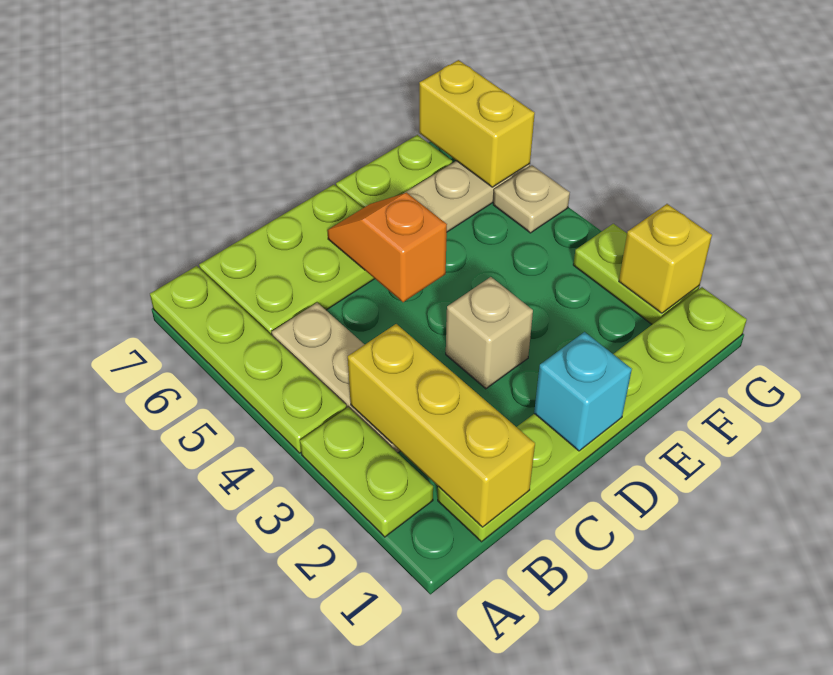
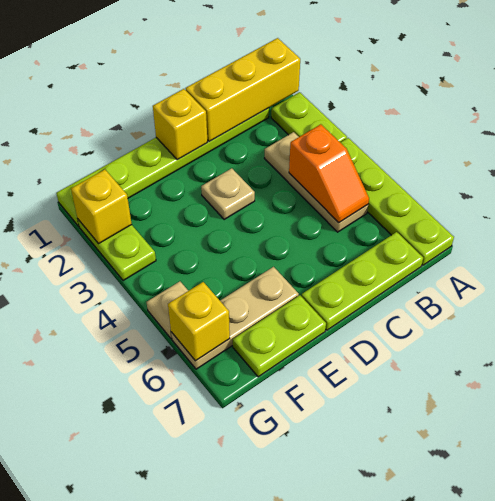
yellow 1x3 brick [348,324,535,527] -> yellow 1x3 brick turned to [186,38,300,142]
lime 2x3 plate [199,185,375,335] -> lime 1x3 plate [301,232,423,330]
cyan 1x1 brick [534,332,632,451] -> yellow 1x1 brick [153,89,208,160]
tan 1x1 brick [446,277,533,389] -> tan 1x1 plate [201,168,255,220]
orange 1x2 slope [327,193,447,302] -> orange 1x2 slope moved to [289,124,369,223]
yellow 1x2 brick [419,60,535,187] -> yellow 1x1 brick [168,282,230,361]

